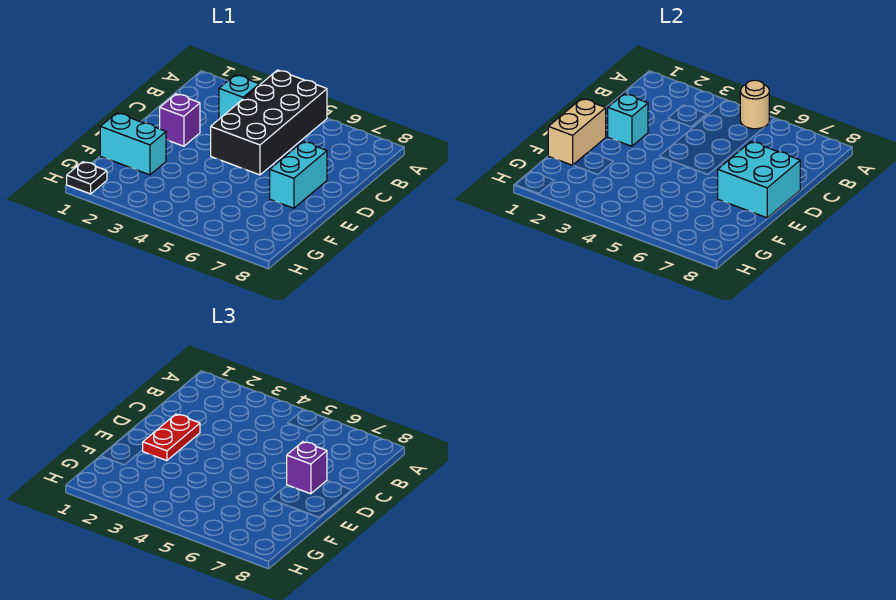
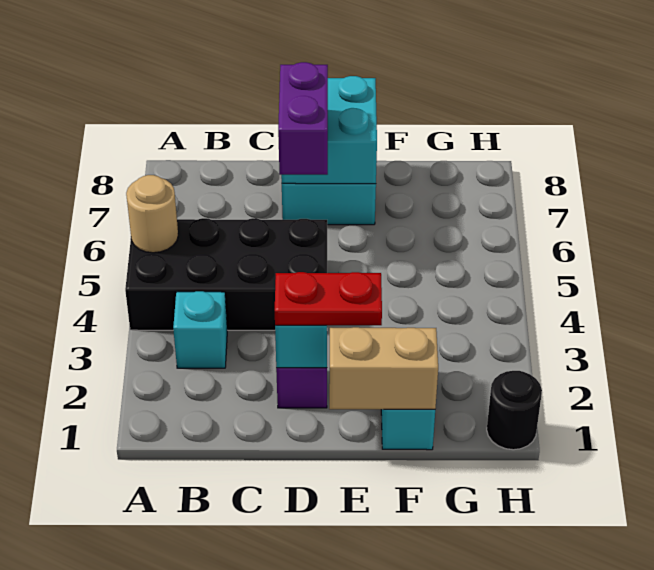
purple 1x1 brick [287,442,327,494] -> purple 1x2 brick [278,62,328,175]
black 1x1 plate [67,162,107,194] -> black 1x1 round brick [487,371,542,450]

